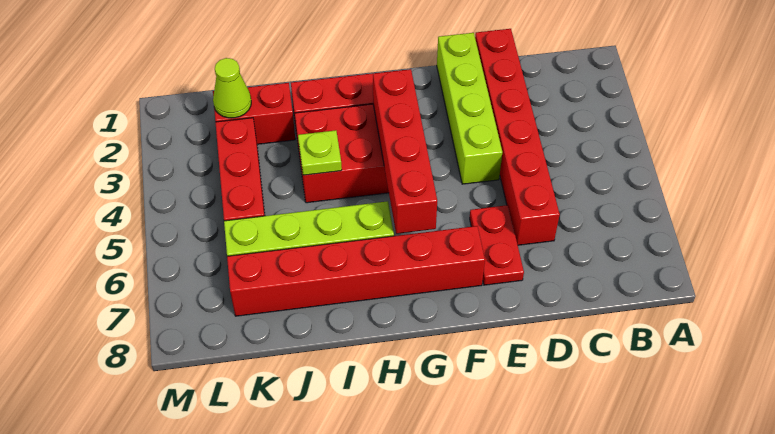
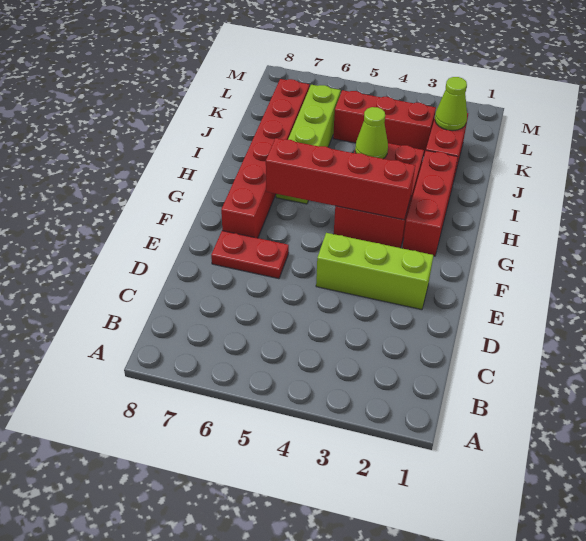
red 1x6 brick [475,29,560,245] -> none
lime 1x4 brick [437,33,502,184] -> lime 1x3 brick [316,233,434,310]
lime 1x1 plate [298,130,342,175] -> lime 1x1 cone [355,107,388,159]

